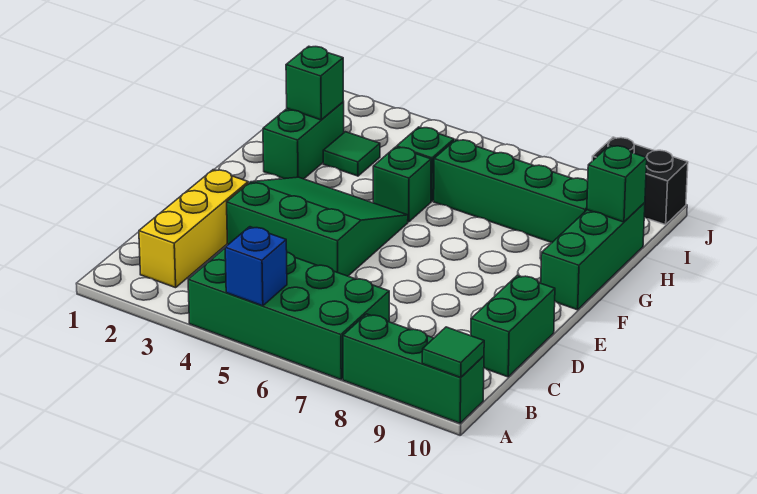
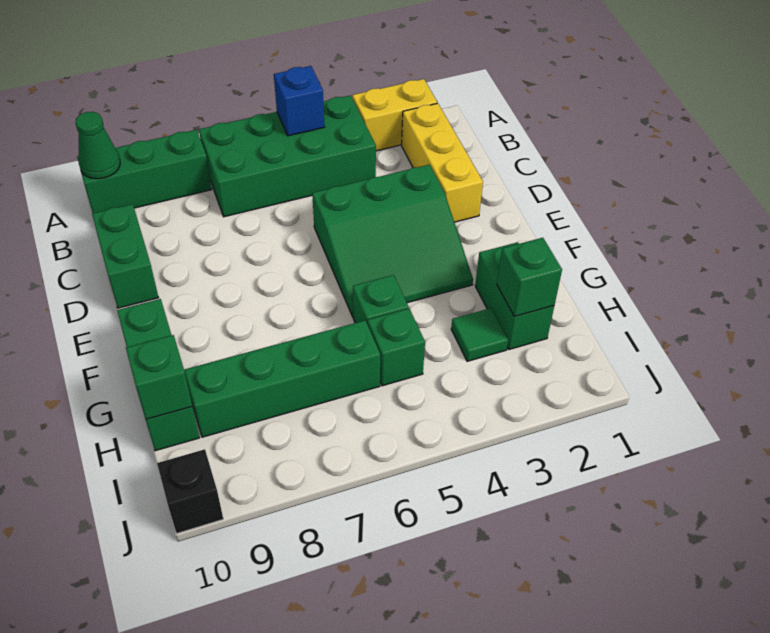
none -> yellow 1x2 brick [352,79,437,151]
green 1x1 tile [422,327,484,377] -> green 1x1 cone [76,112,120,179]
black 1x2 brick [592,137,688,225] -> black 1x1 brick [157,449,223,533]

